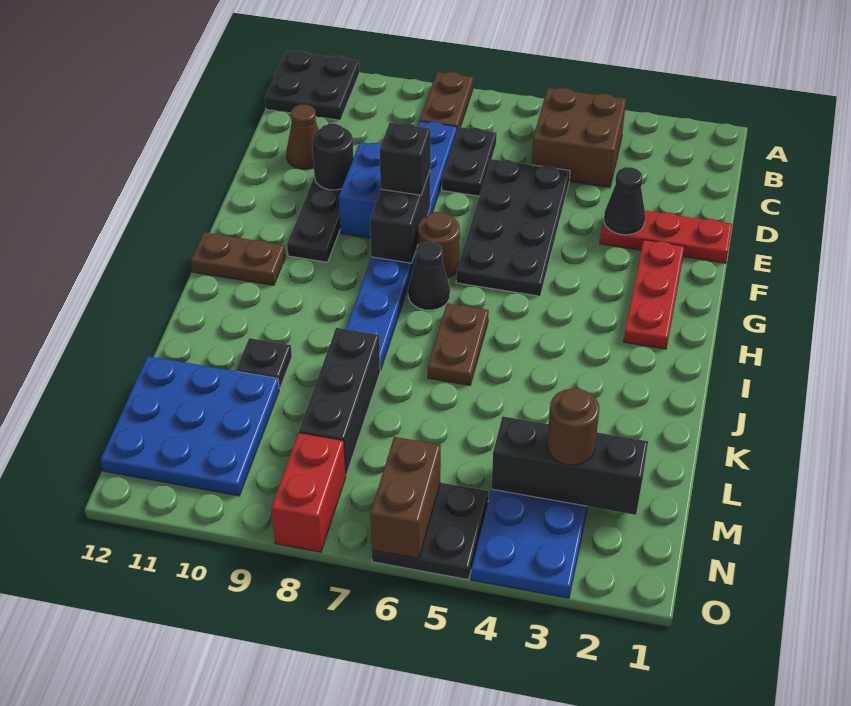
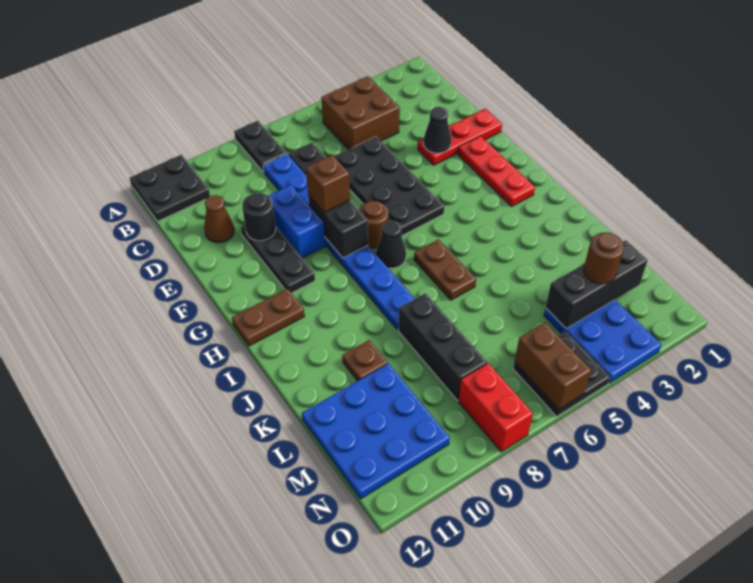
brown 1x2 plate [420,72,473,131] -> black 1x2 plate [234,121,287,172]
black 1x1 brick [380,123,431,195] -> brown 1x1 brick [306,155,350,212]
black 1x1 plate [236,338,292,389] -> brown 1x1 plate [342,340,388,381]

